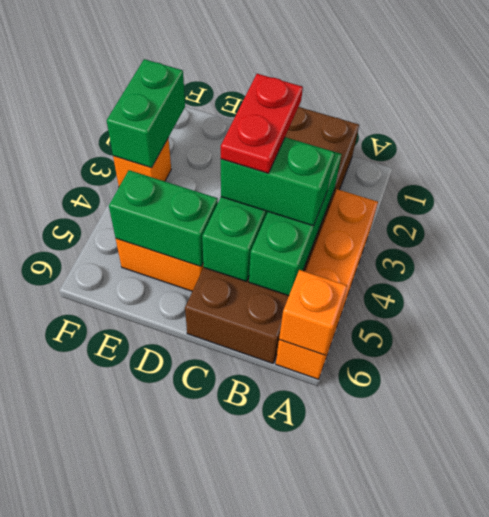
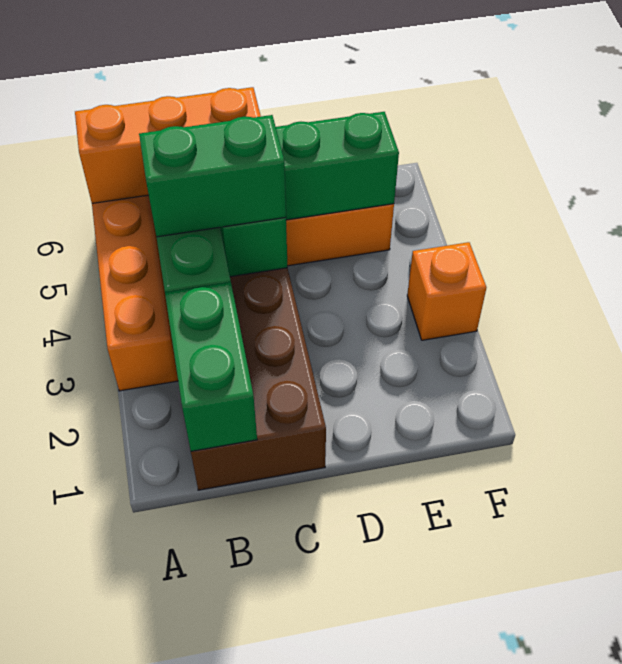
orange 1x1 brick [279,270,347,355] -> orange 1x3 brick [75,87,261,203]
red 1x2 plate [221,74,303,173] -> none
green 1x2 brick [107,59,185,168] -> green 1x2 brick moved to [165,282,257,451]

